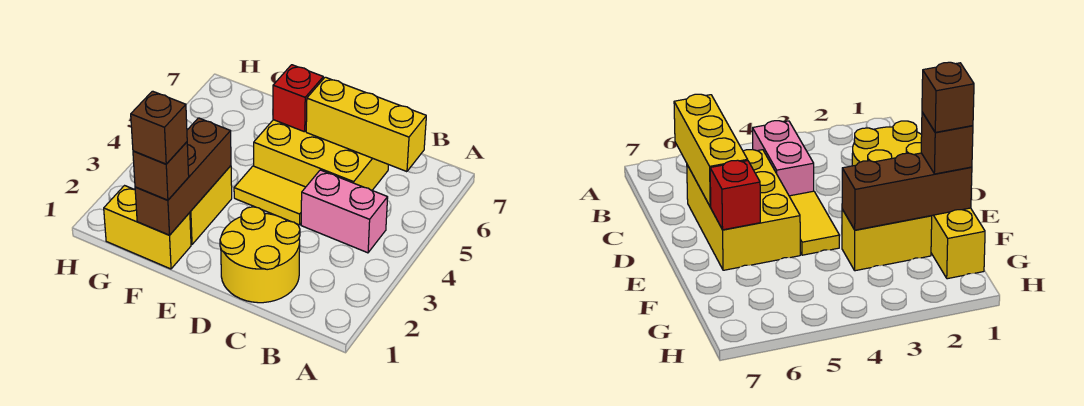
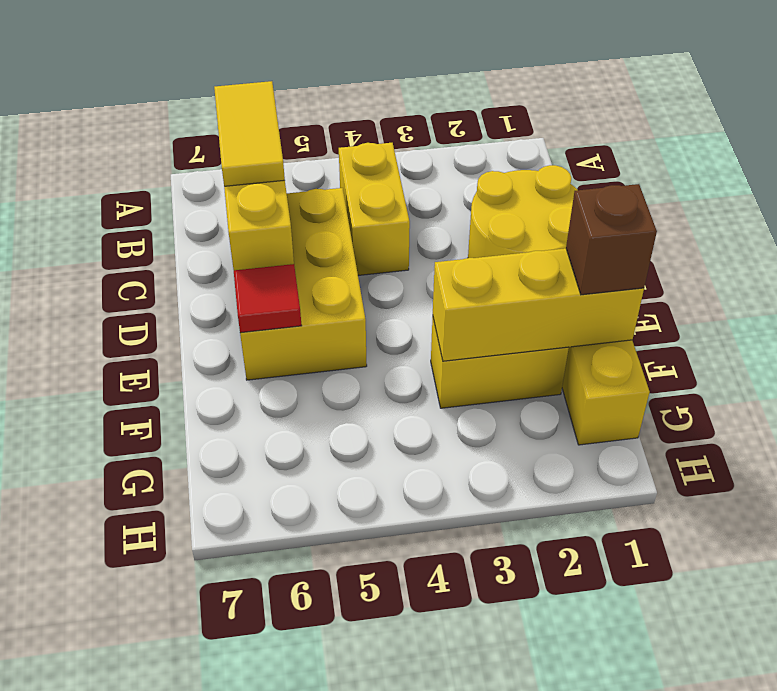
pink 1x2 brick [301,170,388,253] -> yellow 1x2 brick [339,143,410,275]
yellow 1x2 tile [234,166,305,225] -> yellow 1x2 tile moved to [214,81,285,186]
red 1x1 brick [273,65,323,132] -> red 1x1 tile [234,264,302,333]
brown 1x3 brick [135,118,231,235] -> yellow 1x3 brick [433,248,644,361]
brown 1x1 brick [131,91,187,164] -> none

